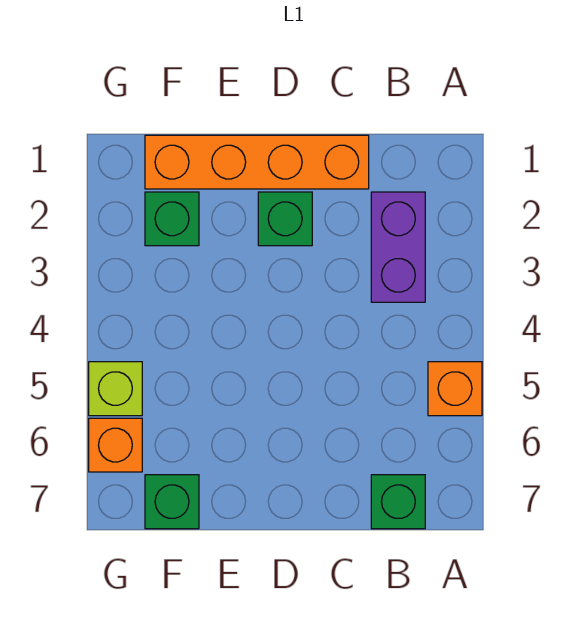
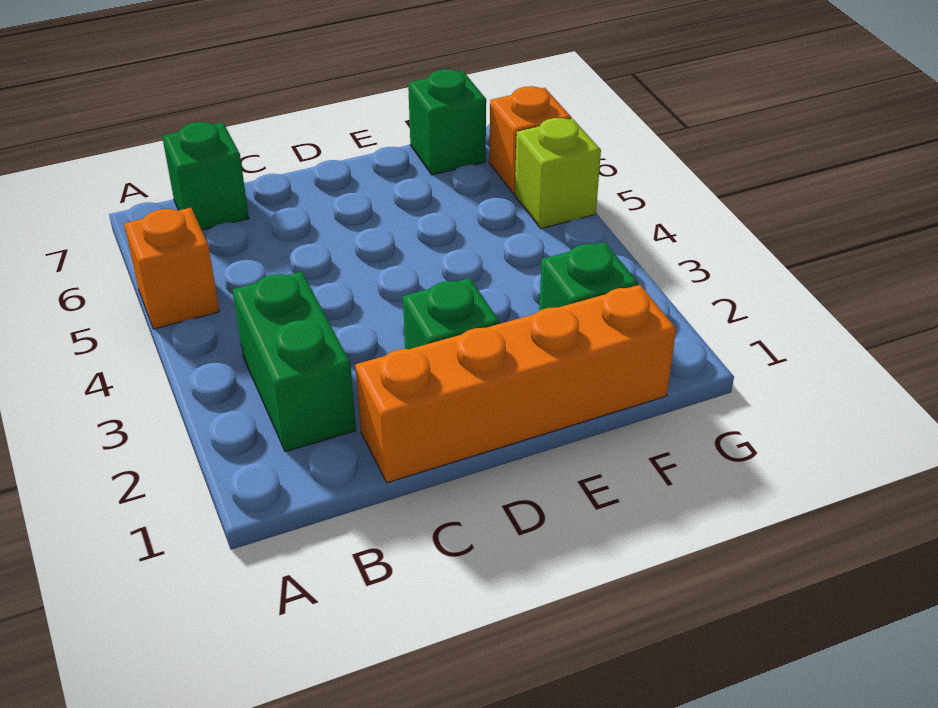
purple 1x2 brick [371,192,425,302] -> green 1x2 brick [232,272,356,452]

